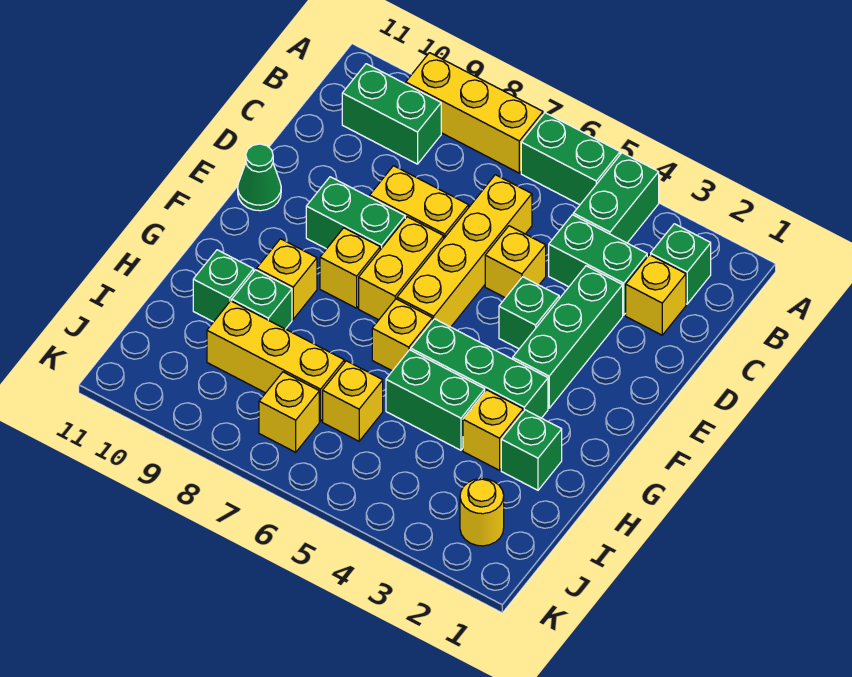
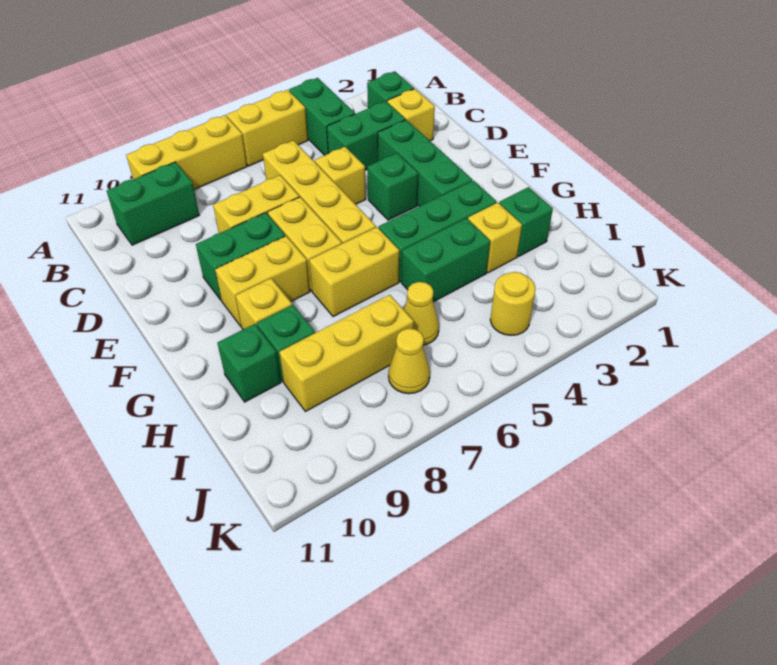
green 1x2 brick [521,113,620,205] -> yellow 1x2 brick [227,90,308,166]
green 1x1 cone [238,144,281,211] -> none
yellow 1x1 brick [320,228,380,308] -> yellow 1x2 brick [215,236,310,326]
yellow 1x1 brick [372,299,433,371] -> yellow 1x2 brick [309,227,399,317]
yellow 1x1 brick [323,361,383,441] -> yellow 1x1 cone [404,282,439,345]
yellow 1x1 round brick [460,479,504,546] -> yellow 1x1 round brick moved to [490,272,536,335]
yellow 1x1 brick [259,372,319,452] -> yellow 1x1 cone [388,329,430,394]

